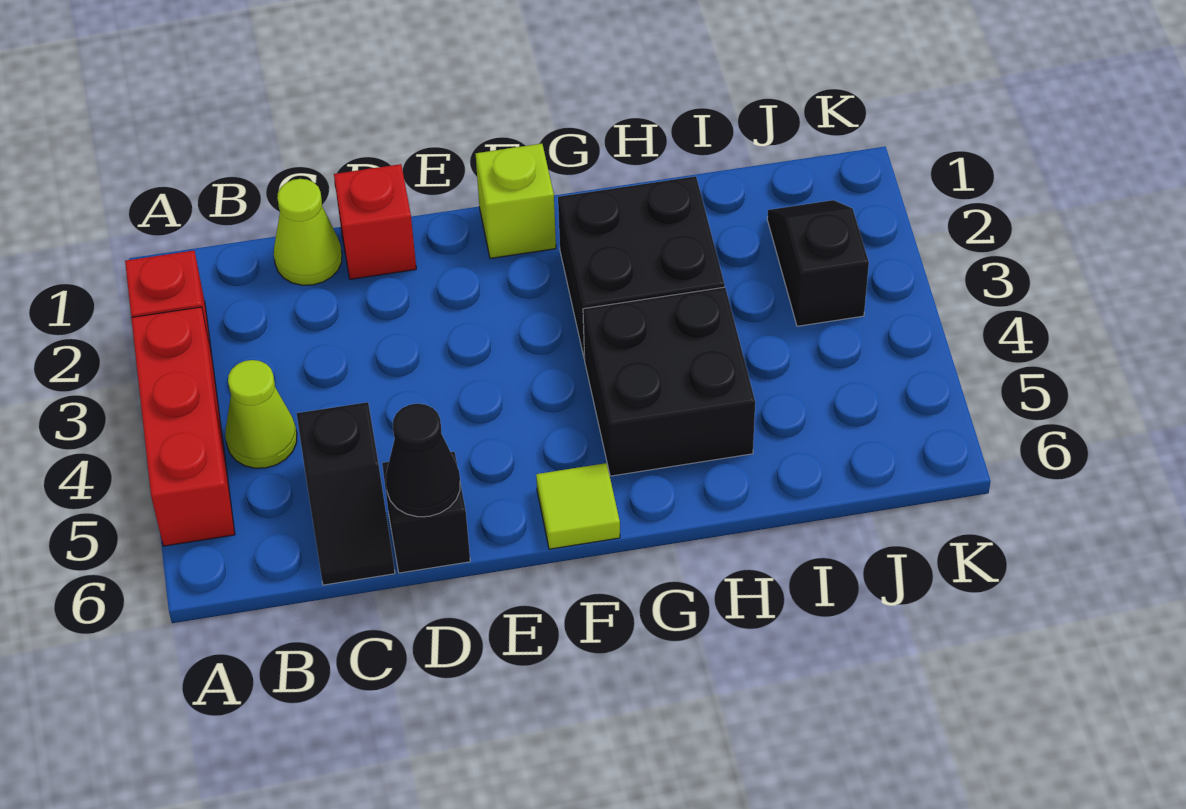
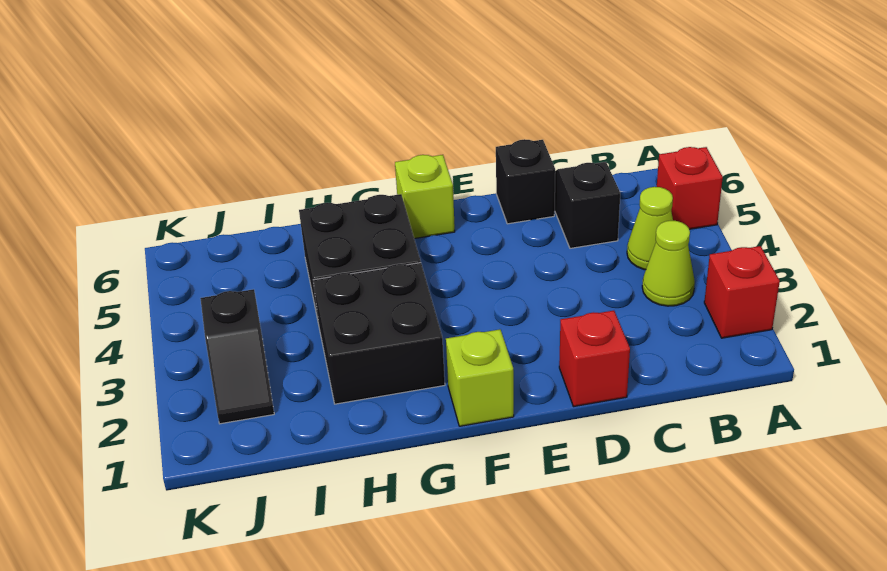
red 1x3 brick [131,307,235,546] -> red 1x1 brick [657,147,723,229]
lime 1x1 cone [274,179,342,285] -> lime 1x1 cone moved to [642,221,695,306]
black 1x1 cone [386,404,460,517] -> none
lime 1x1 tile [536,463,620,549] -> lime 1x1 brick [395,155,455,239]

